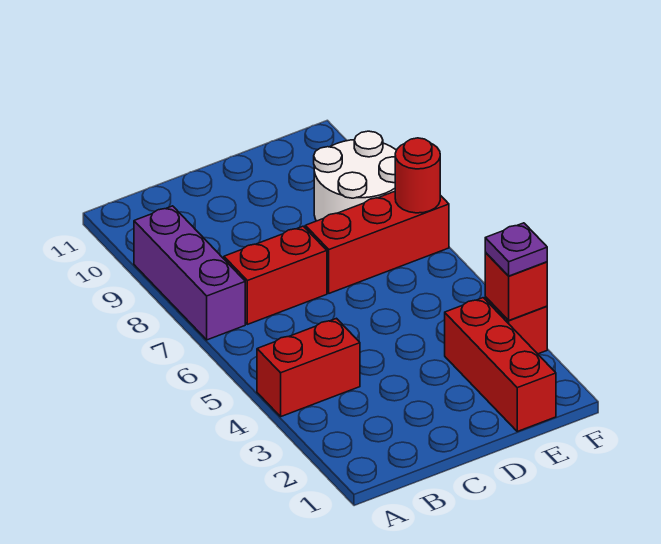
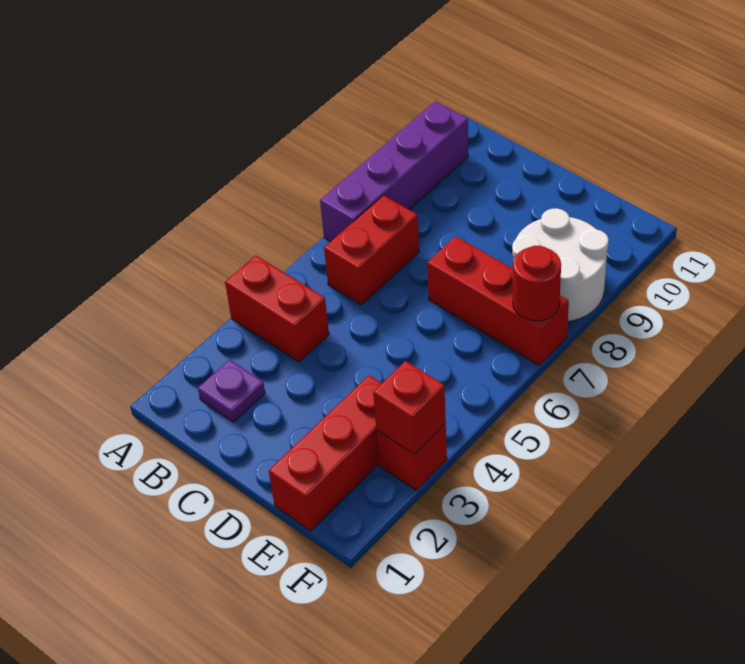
purple 1x3 brick [134,206,245,340] -> purple 1x4 brick [320,101,468,241]
red 1x2 brick [224,226,327,324] -> red 1x2 brick turned to [324,195,419,305]
purple 1x1 plate [485,223,547,276] -> purple 1x1 plate moved to [198,360,265,422]

